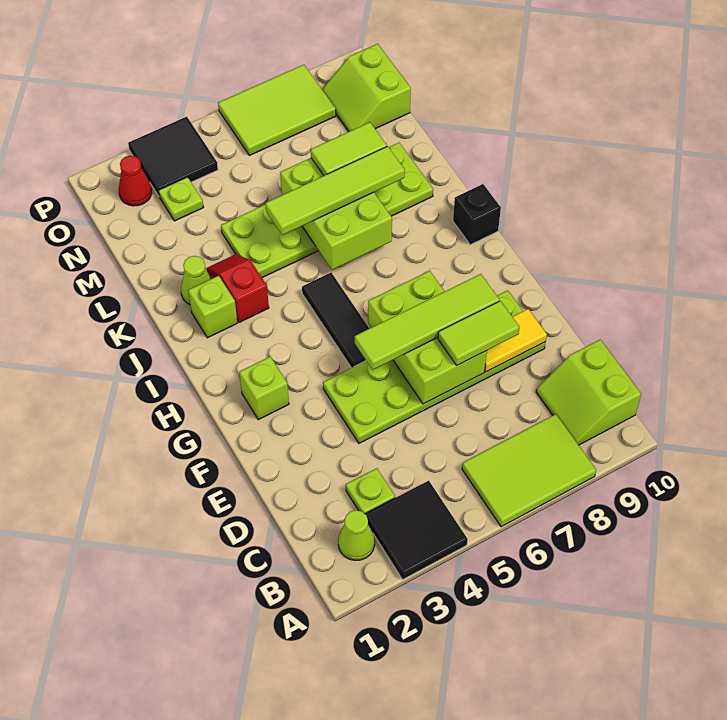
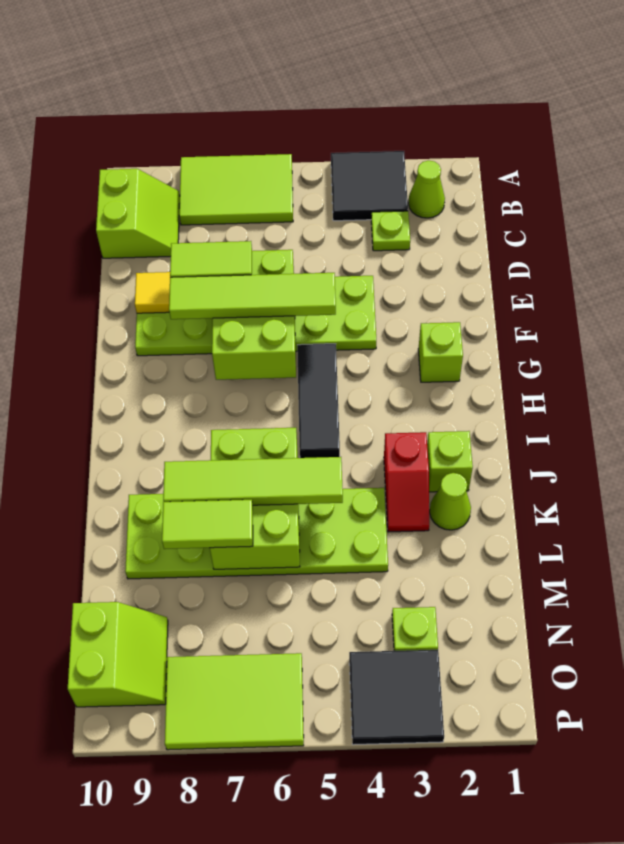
black 1x1 brick [453,184,501,245] -> none
red 1x1 cone [119,156,152,206] -> none

